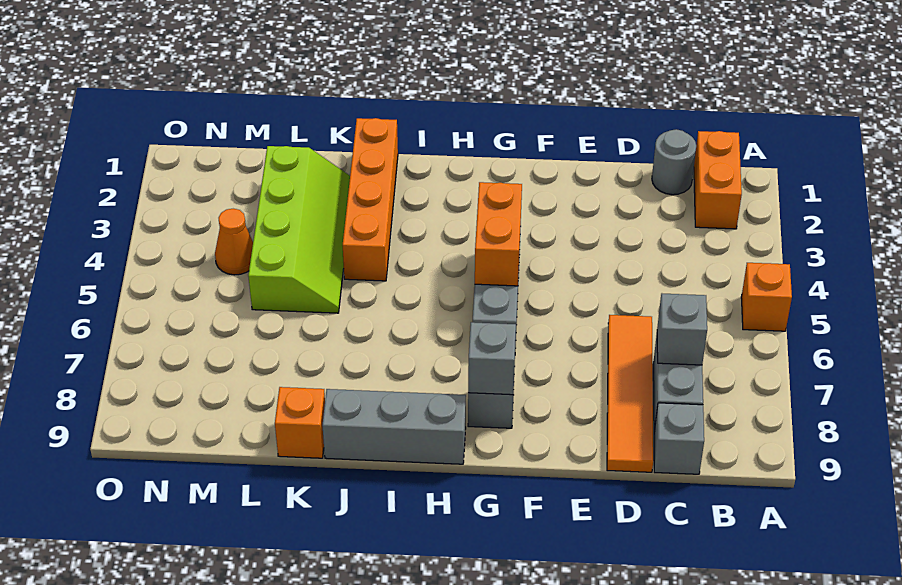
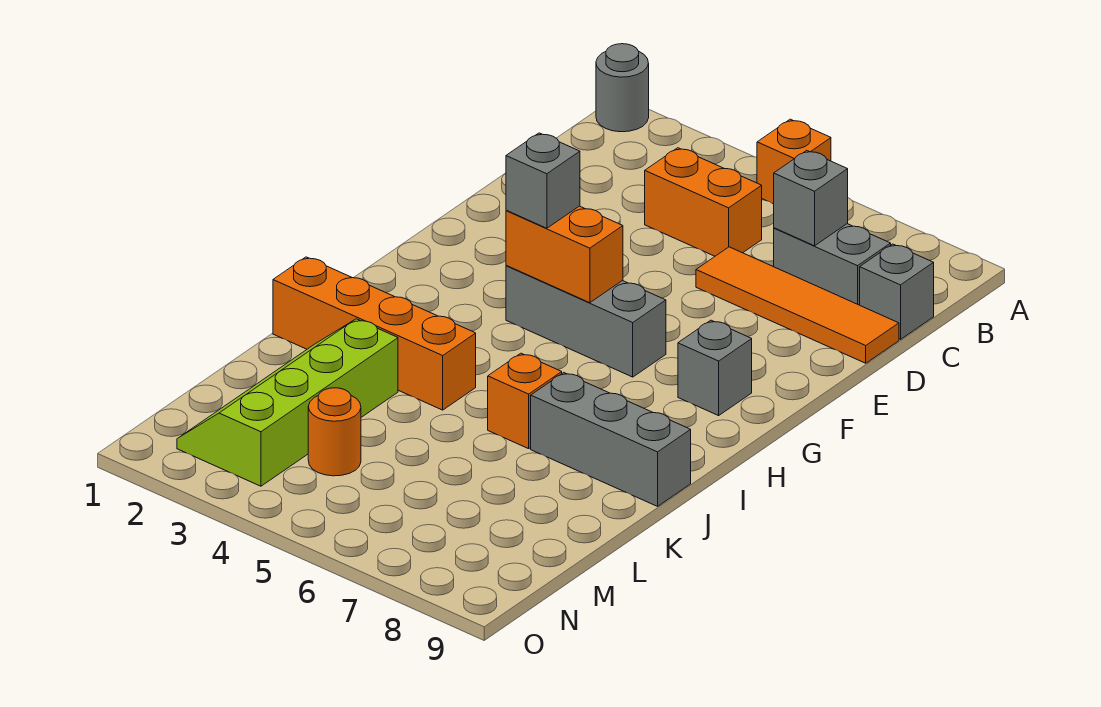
orange 1x2 brick [694,131,742,229] -> orange 1x2 brick moved to [645,148,762,256]
grey 1x1 round brick [652,129,696,195] -> grey 1x1 round brick moved to [596,44,649,132]
grey 1x1 brick [468,322,516,395] -> grey 1x1 brick moved to [506,133,580,228]
grey 1x3 brick [322,389,466,464] -> grey 1x3 brick turned to [531,373,691,506]
lime 2x4 slope [248,146,350,313] -> lime 2x4 slope turned to [177,319,398,486]
orange 1x1 brick [275,387,325,458] -> orange 1x1 brick moved to [488,353,562,449]
orange 1x1 cone [215,209,253,275] -> orange 1x1 round brick [308,388,361,476]

